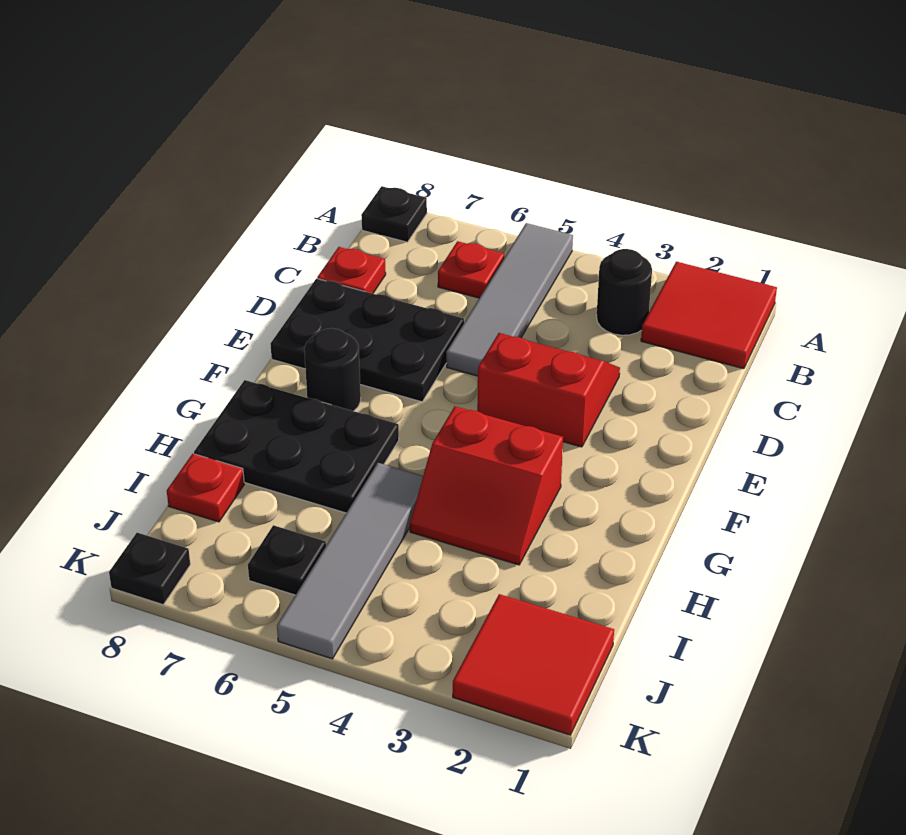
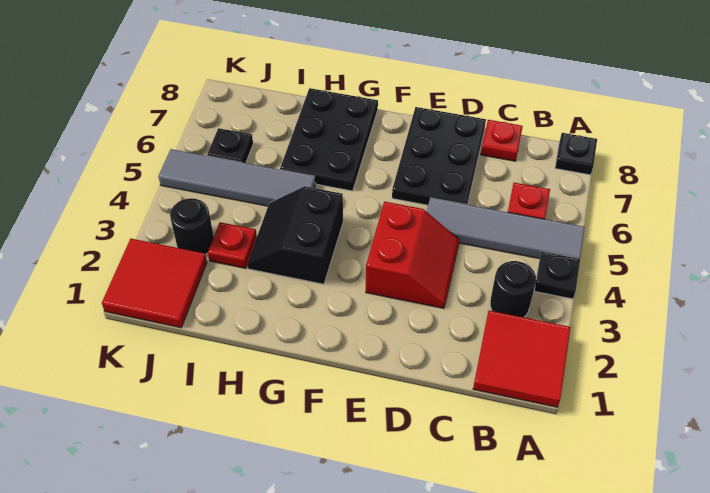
black 1x1 round brick [304,328,361,411] -> black 1x1 round brick moved to [170,198,214,254]
red 2x2 slope [410,406,563,565] -> black 2x2 slope [247,186,343,284]
red 1x1 plate [167,454,244,522] -> red 1x1 plate moved to [208,222,257,268]
black 1x1 plate [109,533,190,605] -> black 1x1 plate moved to [534,251,580,299]

